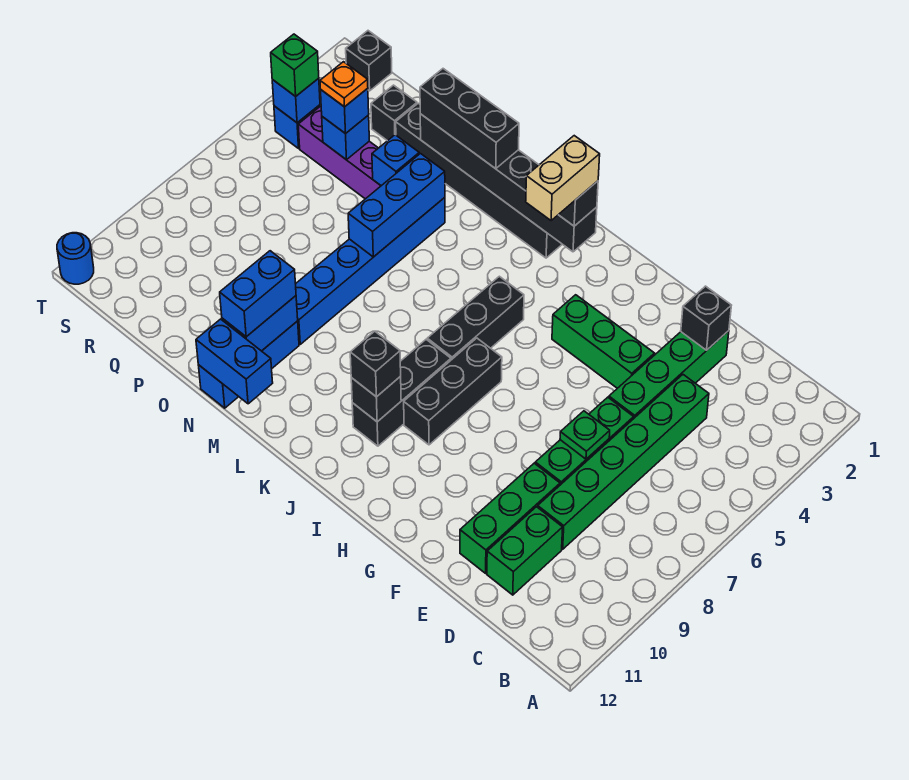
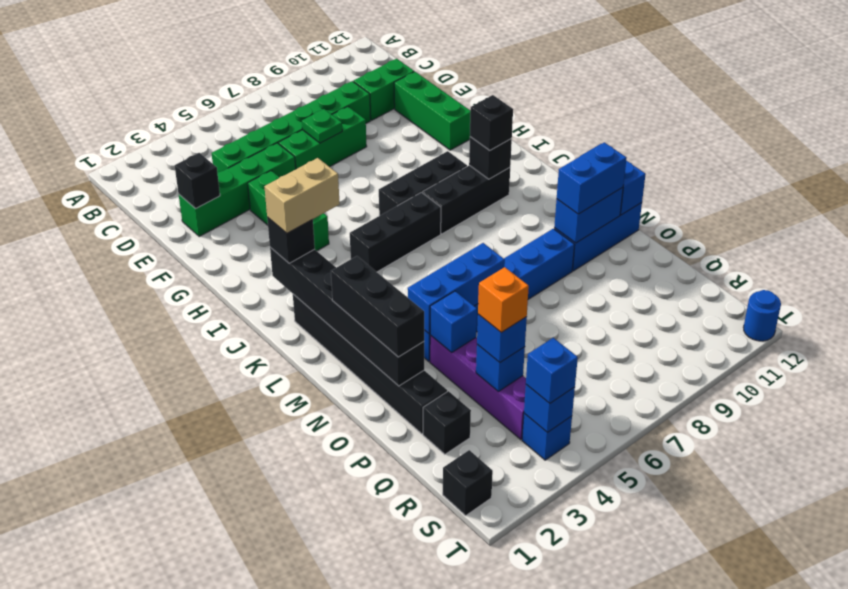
green 1x3 brick [460,463,560,573] -> green 1x3 brick turned to [394,72,470,150]
orange 1x1 plate [320,62,368,107] -> orange 1x1 brick [478,267,529,332]
green 1x1 brick [271,34,319,96] -> blue 1x1 brick [526,338,578,403]

